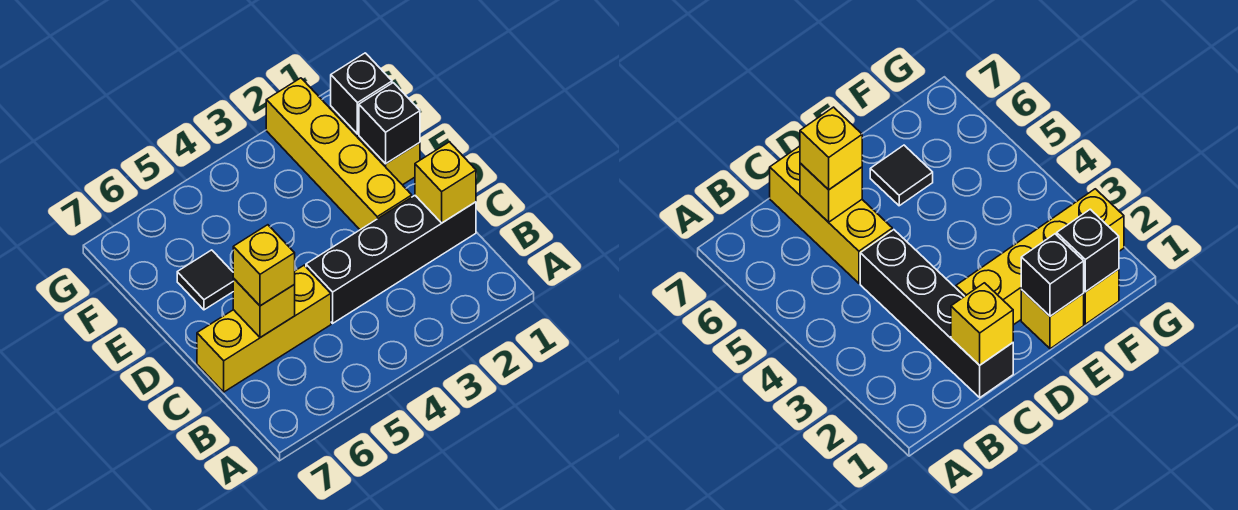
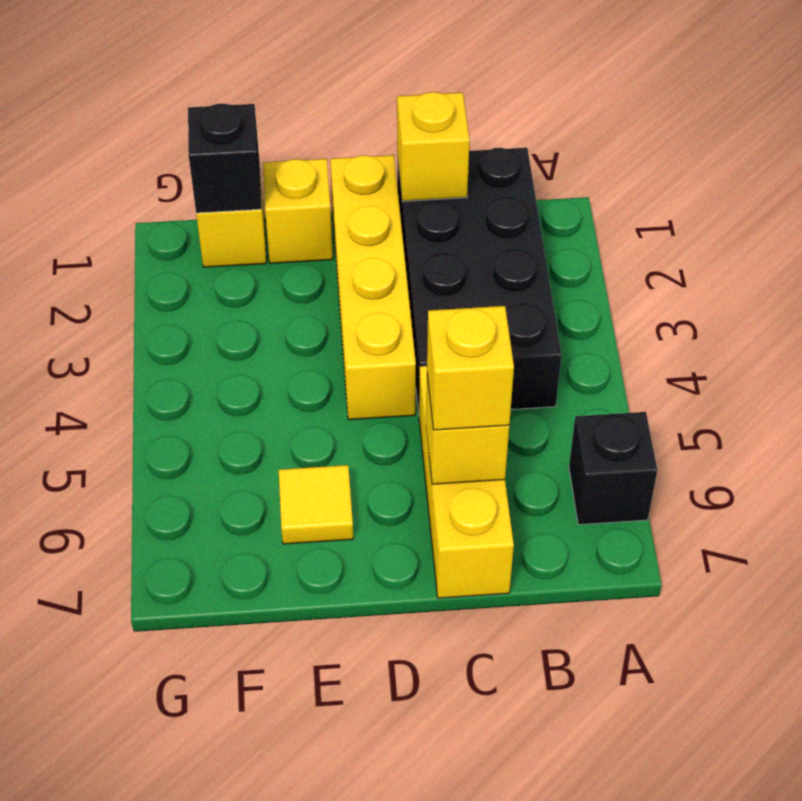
black 1x4 brick [306,196,476,323] -> black 2x4 brick [397,148,562,413]
yellow 1x4 brick [266,78,412,230] -> yellow 1x4 brick turned to [330,155,416,420]
black 1x1 brick [359,83,420,164] -> black 1x1 brick moved to [569,412,657,525]
black 1x1 tile [177,250,233,310] -> yellow 1x1 tile [279,465,353,544]

